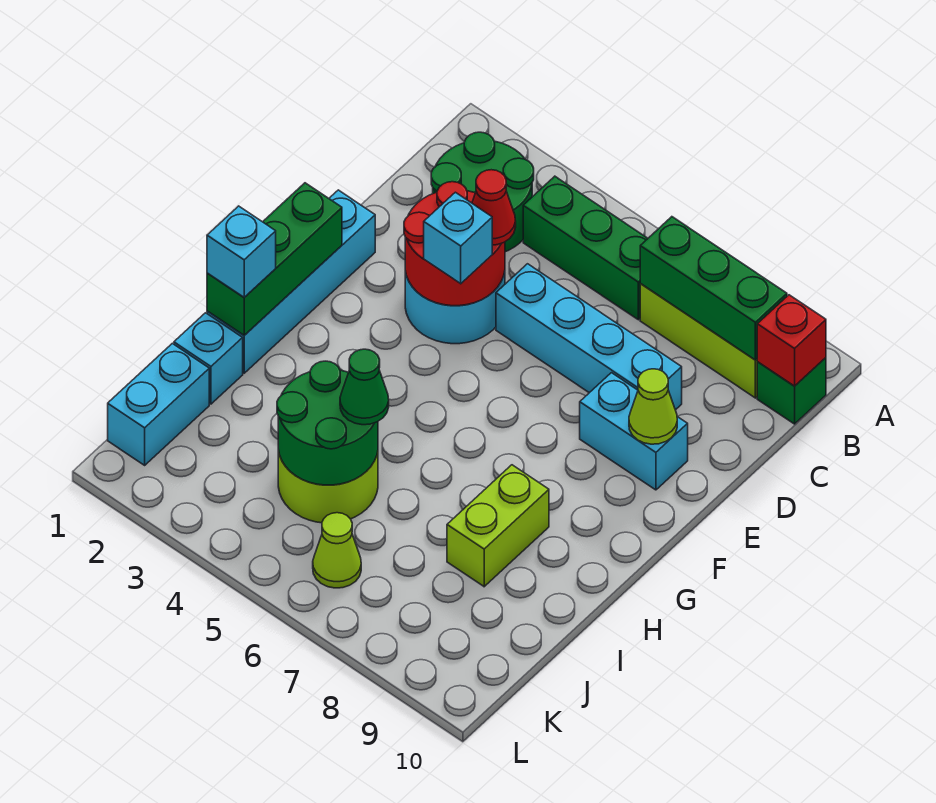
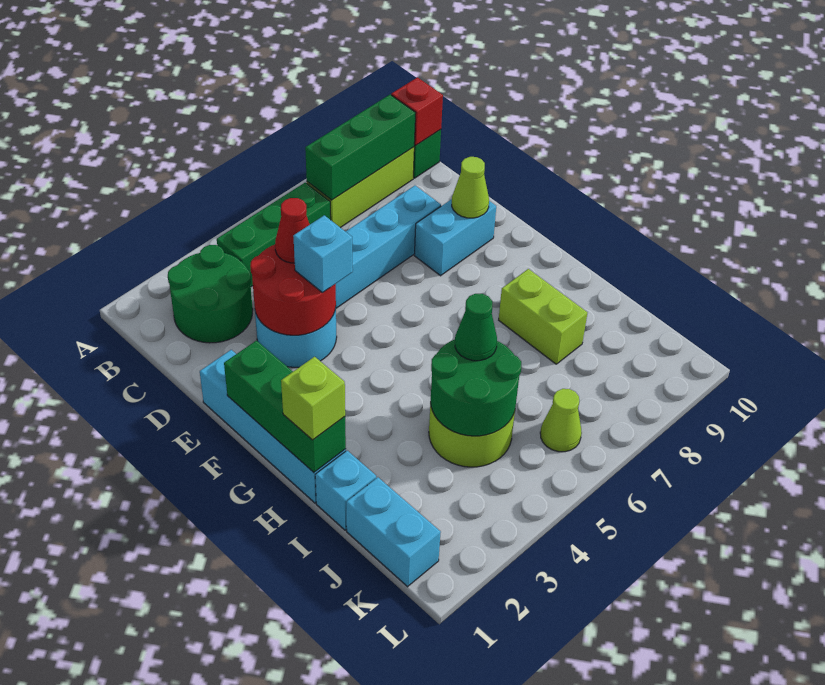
cyan 1x1 brick [207,206,276,297] -> lime 1x1 brick [281,357,345,440]

